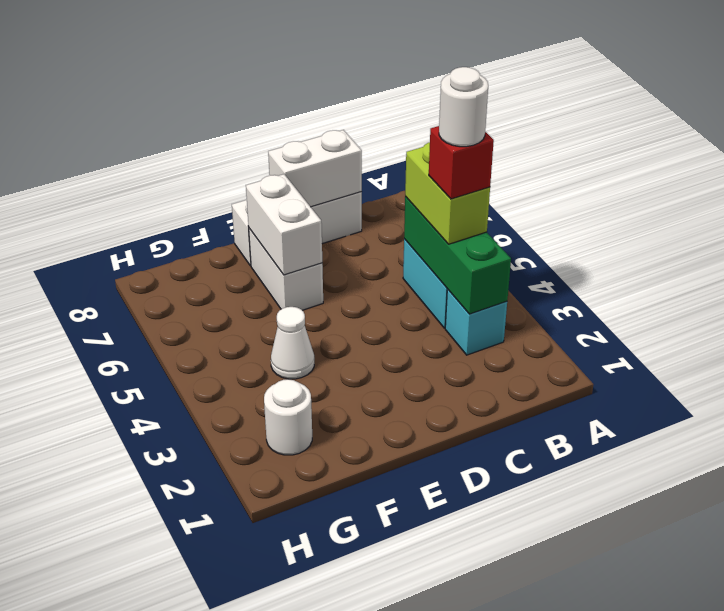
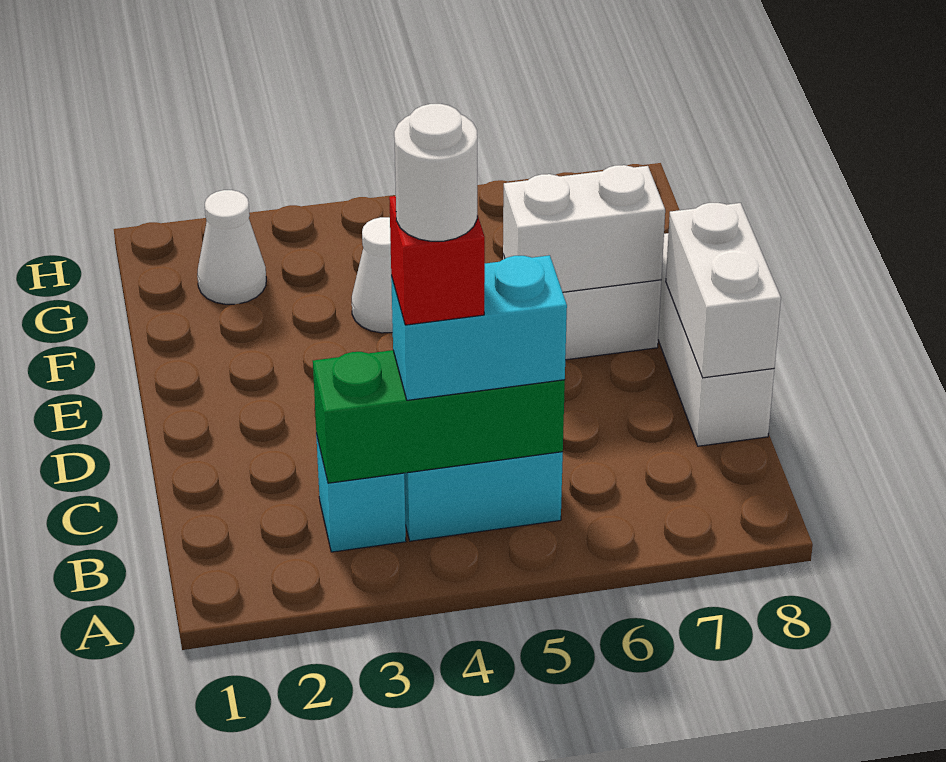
lime 1x2 brick [405,142,490,244] -> cyan 1x2 brick [391,255,567,400]
white 1x1 round brick [264,379,312,455] -> white 1x1 cone [197,190,266,304]

